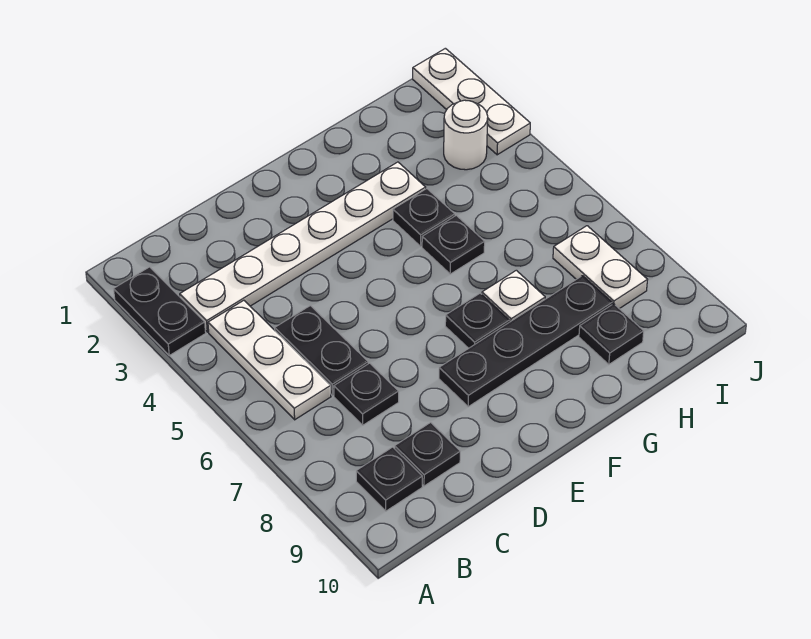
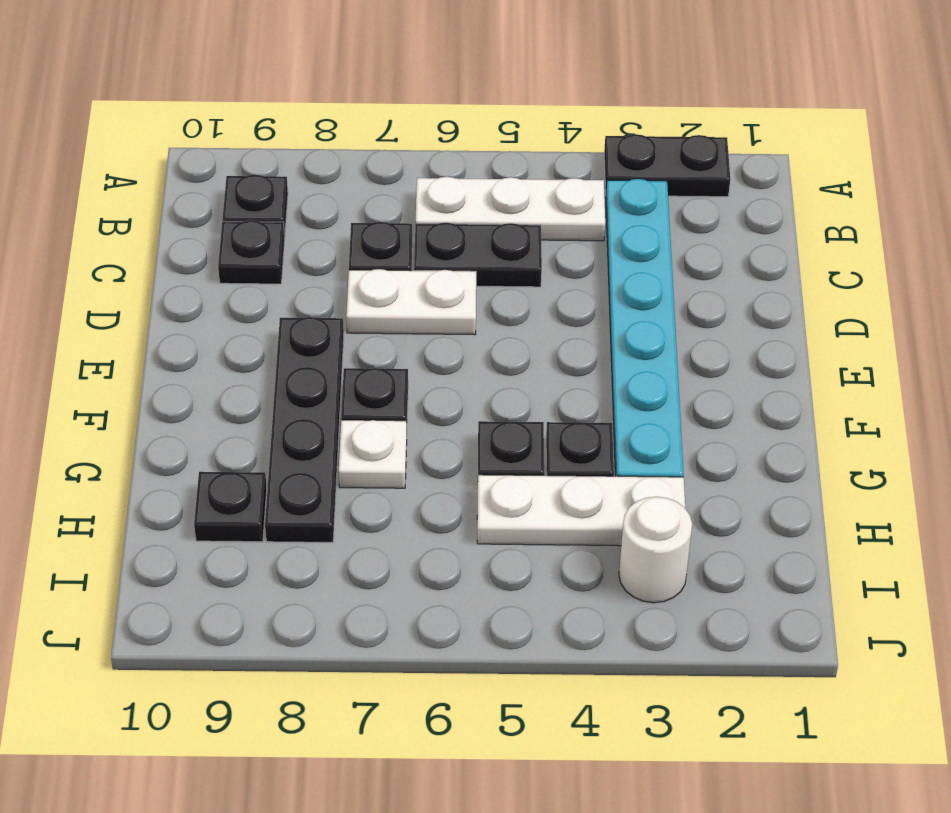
white 1x6 plate [180,162,426,332] -> cyan 1x6 plate [606,179,684,477]
white 1x2 plate [553,226,647,309] -> white 1x2 plate moved to [346,269,476,335]
white 1x3 plate [413,48,530,155] -> white 1x3 plate moved to [477,475,685,546]

